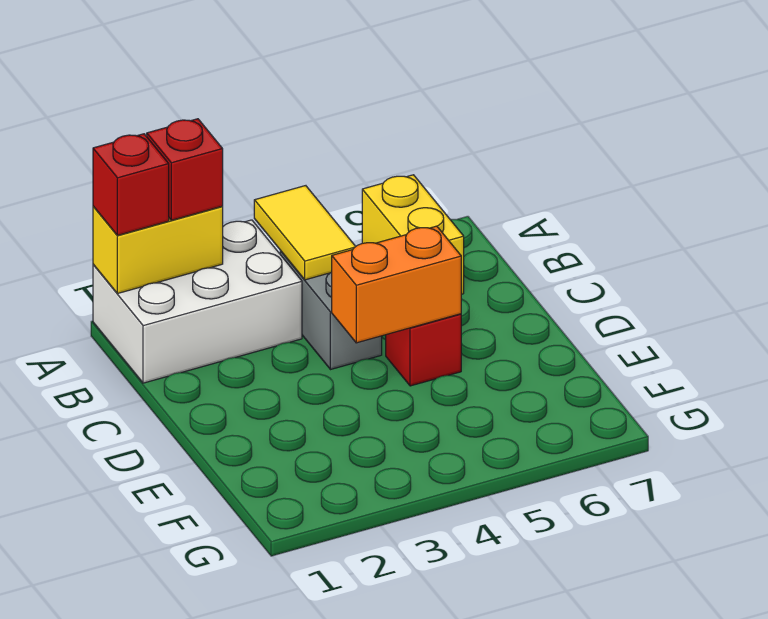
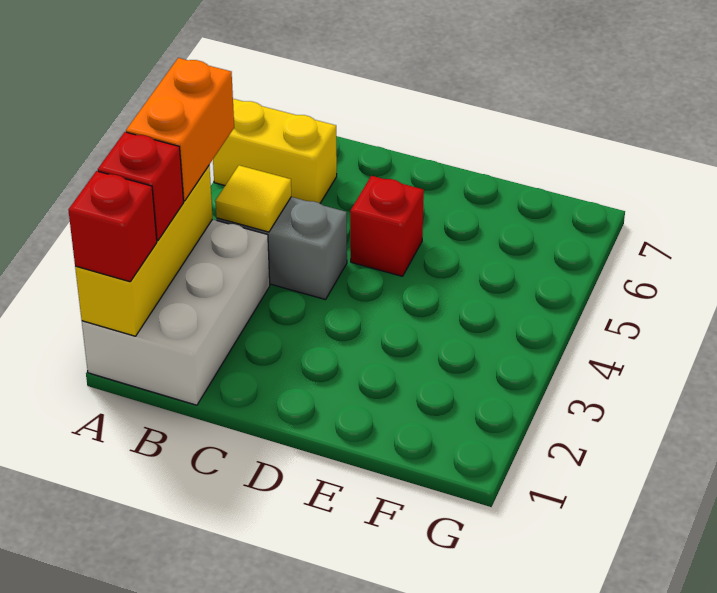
yellow 1x2 brick [93,206,223,294] -> yellow 1x3 brick [75,166,213,336]
yellow 1x2 tile [254,186,356,280] -> yellow 1x1 tile [216,165,291,232]
orange 1x2 brick [332,226,461,343] -> orange 1x2 brick moved to [126,58,234,201]

